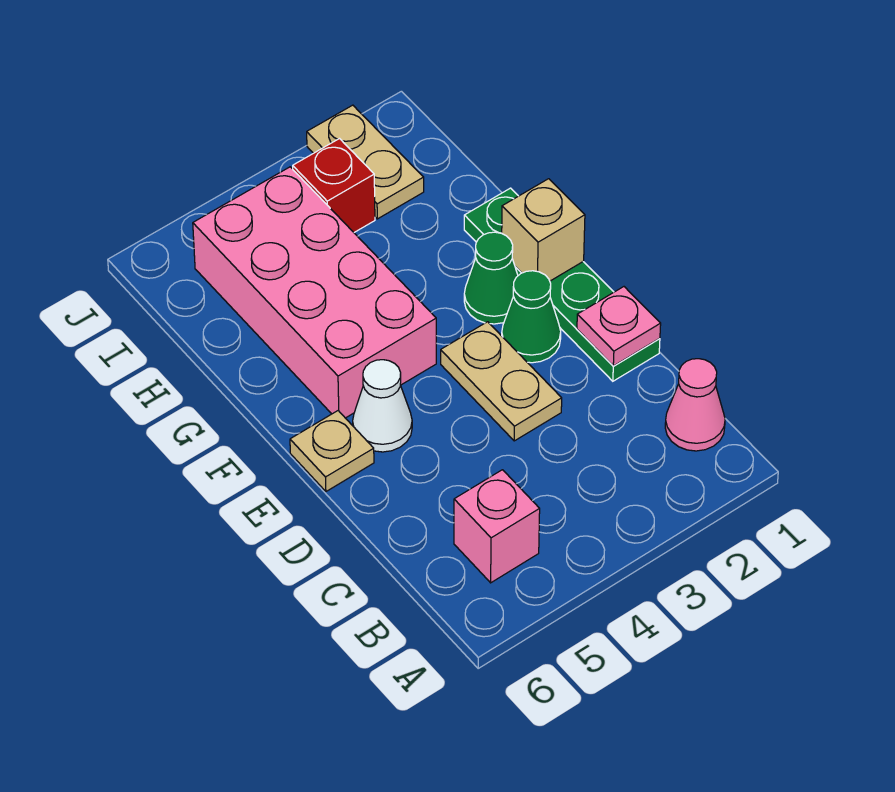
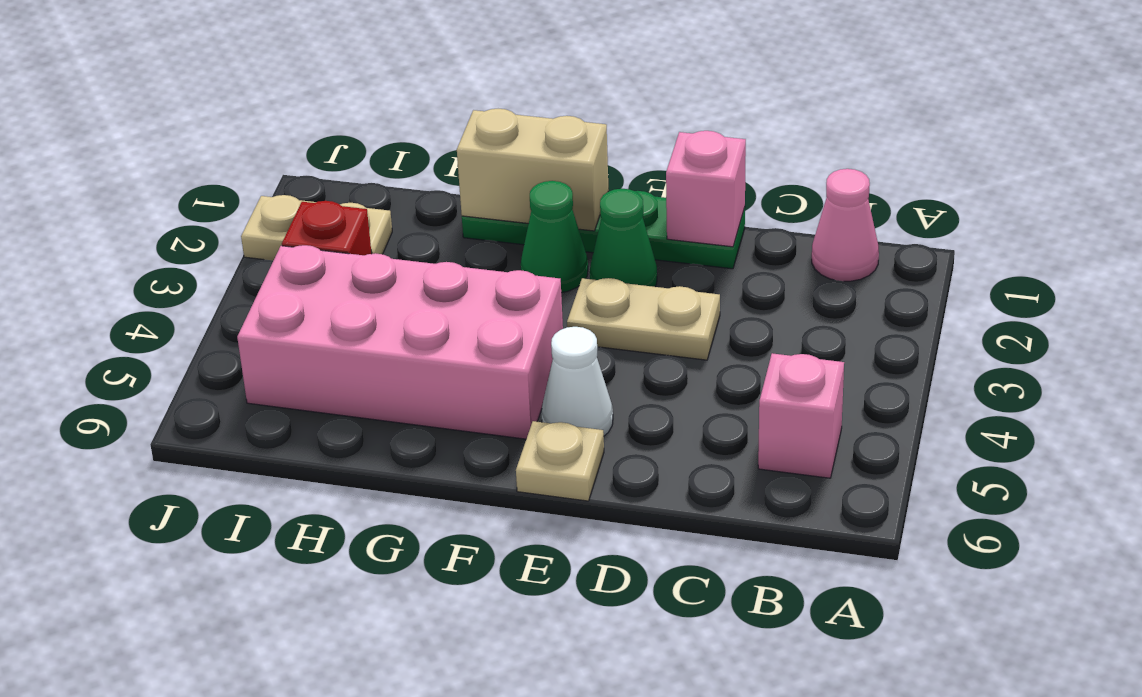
pink 1x1 plate [577,287,661,366] -> pink 1x1 brick [666,131,746,247]
tan 1x1 brick [502,179,585,281] -> tan 1x2 brick [457,109,609,231]

